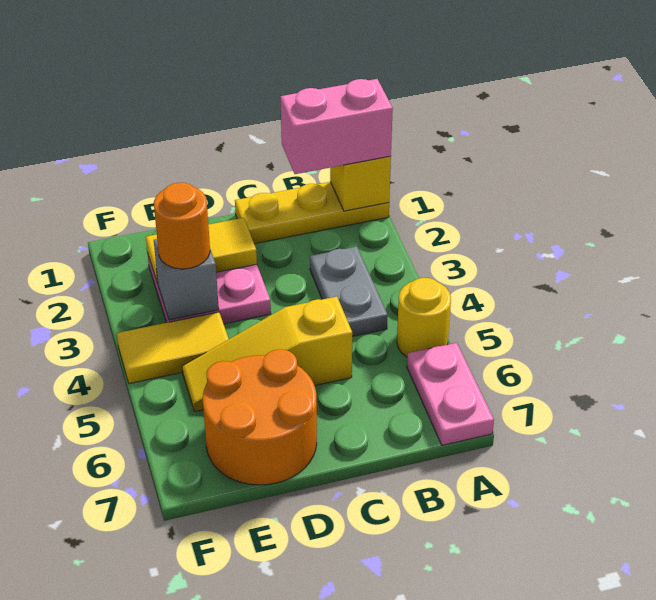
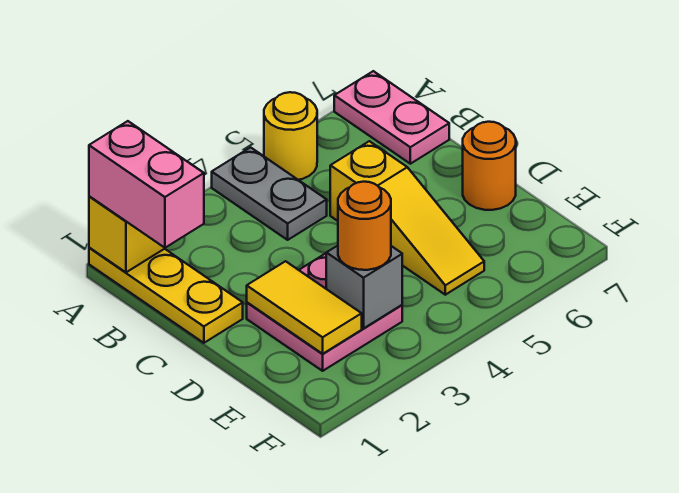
pink 1x2 plate [407,343,494,445] -> pink 1x2 plate turned to [334,71,449,164]
grey 1x2 plate [310,247,388,336] -> grey 1x2 plate turned to [212,147,327,240]
orange 2x2 round brick [203,349,317,485] -> orange 1x1 round brick [463,122,516,210]
yellow 1x2 tile [117,312,229,384] -> none

